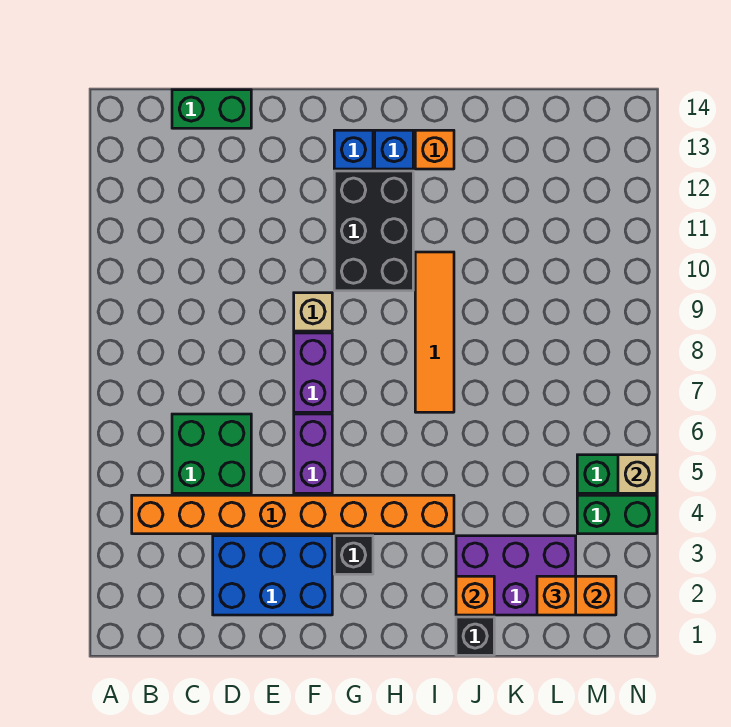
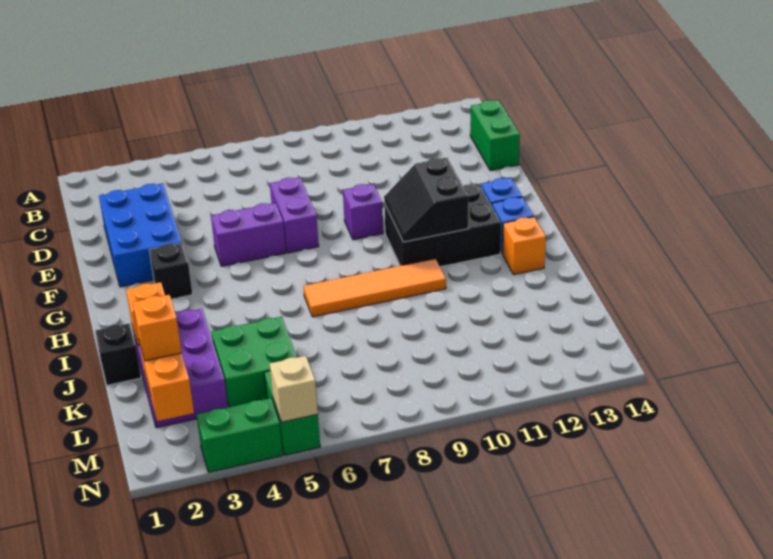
orange 1x8 brick [132,495,454,534] -> none
green 2x2 brick [172,414,251,493] -> green 2x2 brick moved to [211,317,297,407]
purple 1x2 brick [294,333,332,412] -> purple 1x2 brick turned to [270,177,319,253]
tan 1x1 brick [294,293,332,331] -> purple 1x1 brick [343,184,383,240]
none -> black 2x2 slope [384,158,468,242]
green 1x2 brick [577,495,657,534] -> green 1x2 brick turned to [197,398,283,472]

